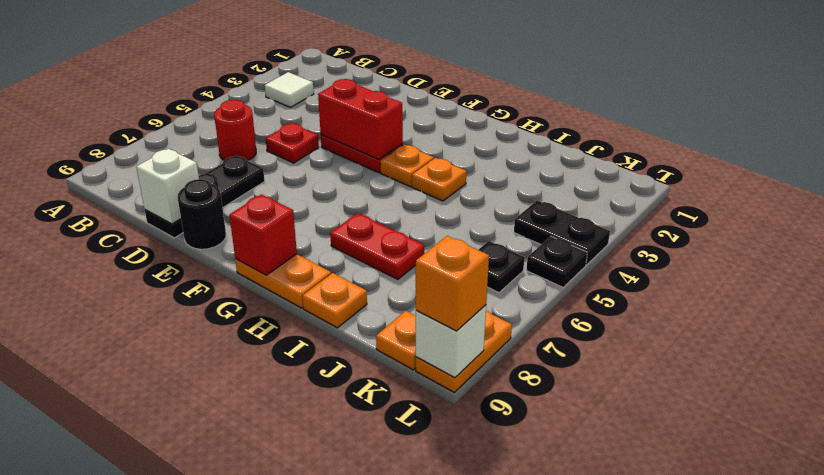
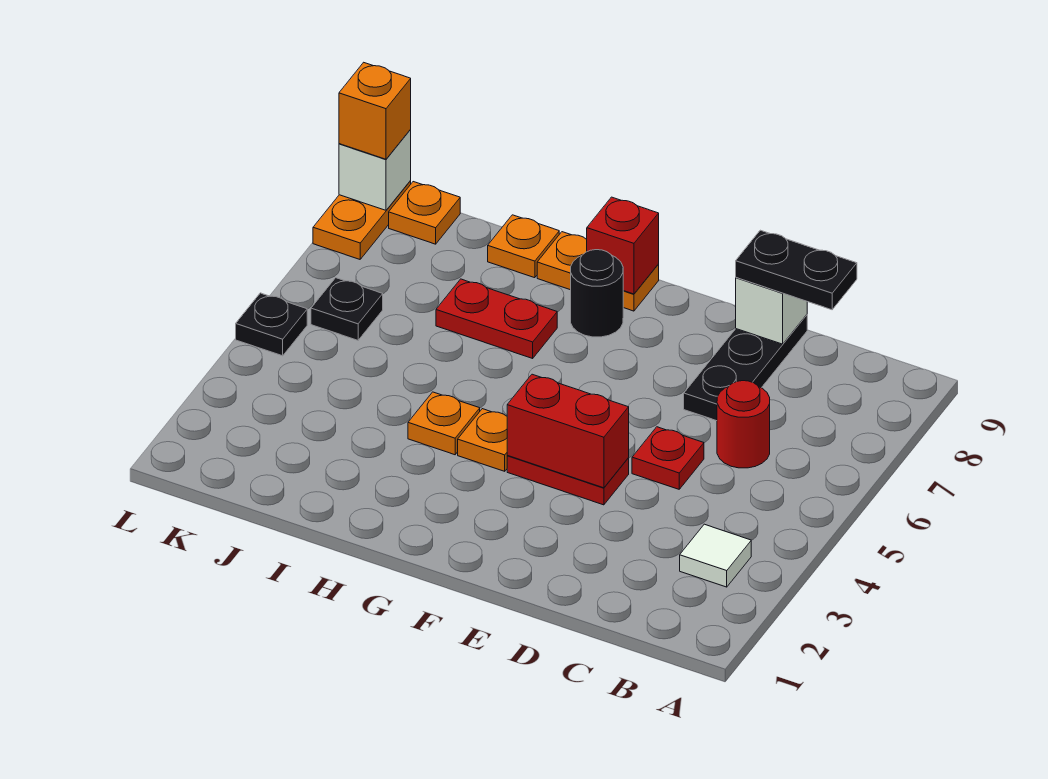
black 1x1 round brick [178,179,226,249] -> black 1x1 round brick moved to [571,250,623,337]
black 1x2 plate [514,201,610,265] -> black 1x2 plate moved to [736,230,857,310]

